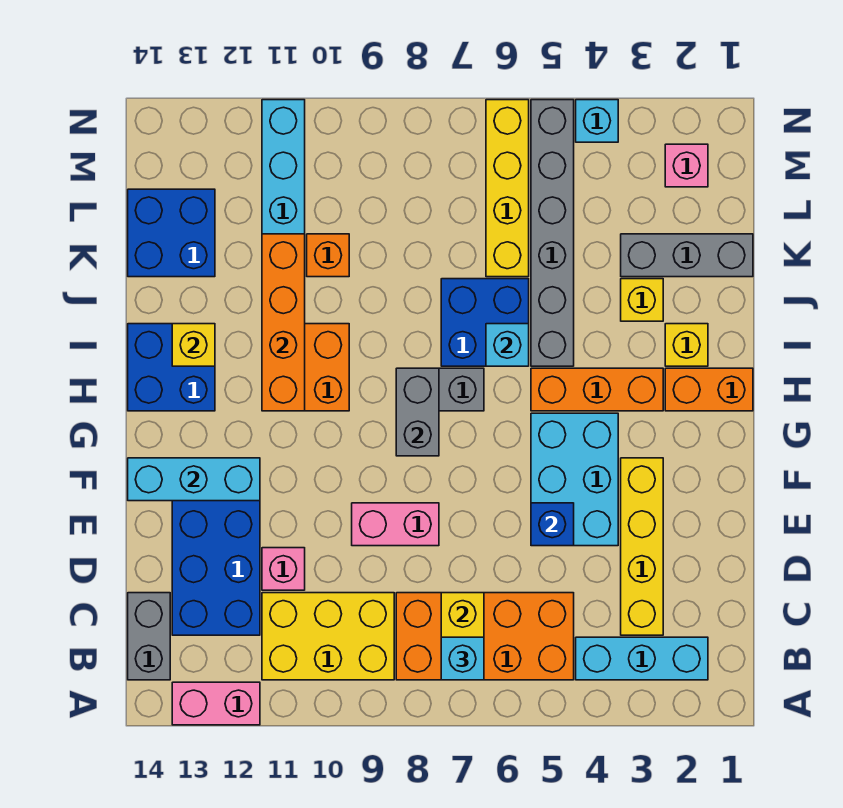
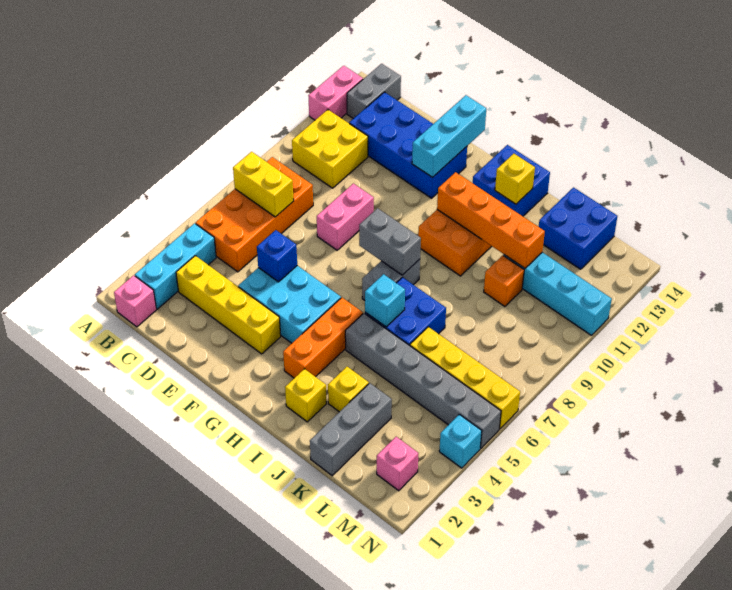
cyan 1x1 brick [441,637,484,680] -> none
yellow 2x3 brick [262,593,394,680] -> yellow 2x2 brick [292,110,368,188]
grey 1x2 brick [128,593,170,680] -> grey 1x2 brick turned to [347,64,401,119]
pink 1x1 brick [262,548,305,590] -> pink 1x1 brick moved to [114,275,156,327]
orange 1x2 brick [665,368,753,411] -> none

